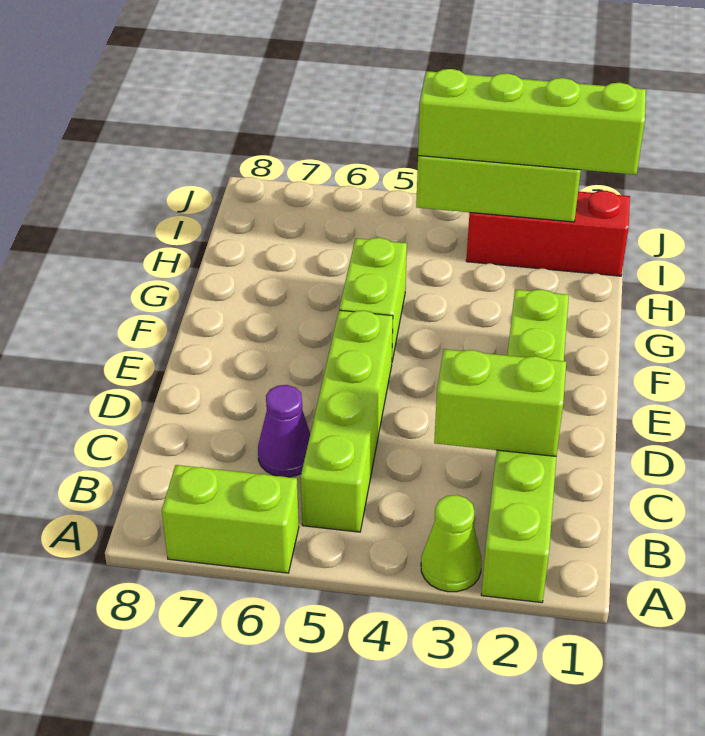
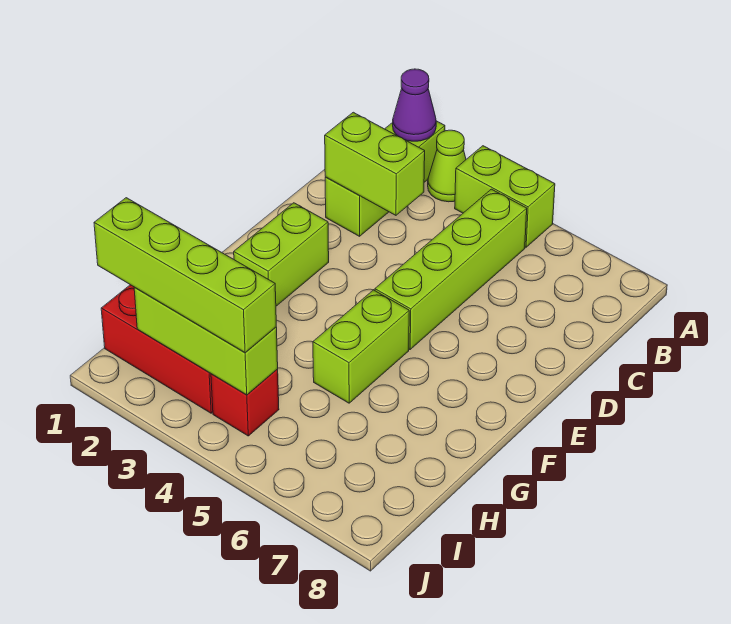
lime 1x2 brick [162,465,299,573] -> lime 1x2 brick moved to [455,146,555,247]
purple 1x1 cone [258,385,310,477] -> purple 1x1 cone moved to [393,69,436,141]
none -> red 1x1 brick [211,369,279,436]

